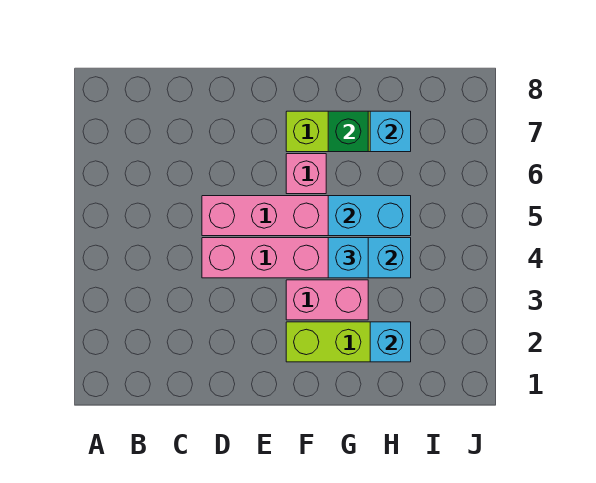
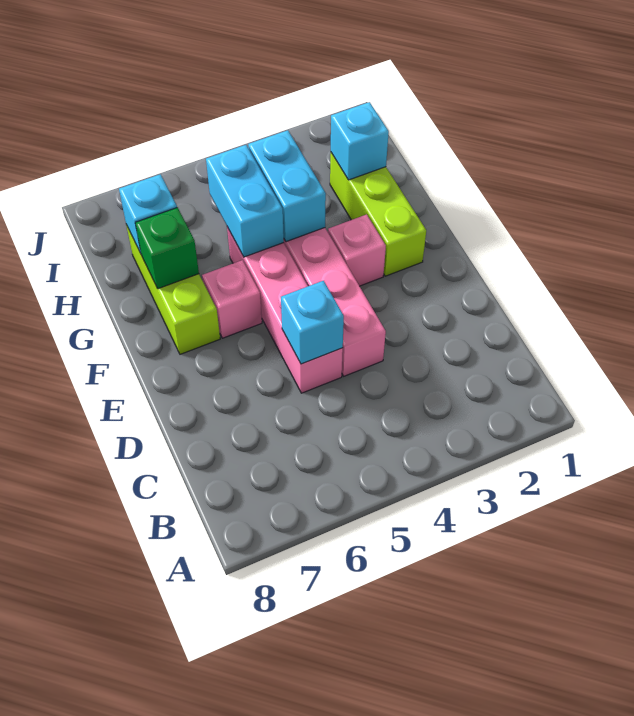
pink 1x2 brick [286,280,368,320] -> pink 1x1 brick [328,214,386,286]
cyan 1x1 brick [328,238,368,278] -> cyan 1x1 brick moved to [281,281,344,364]

